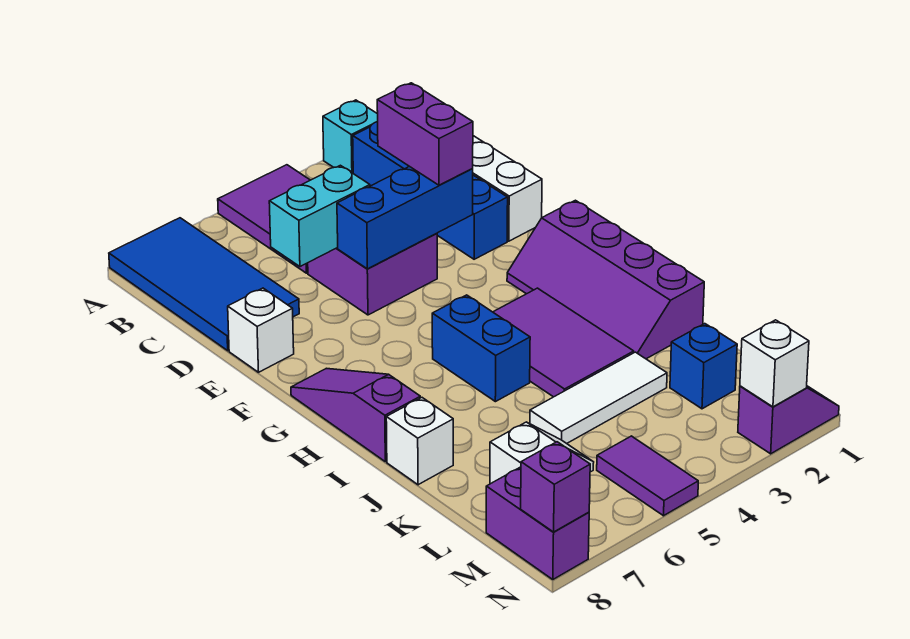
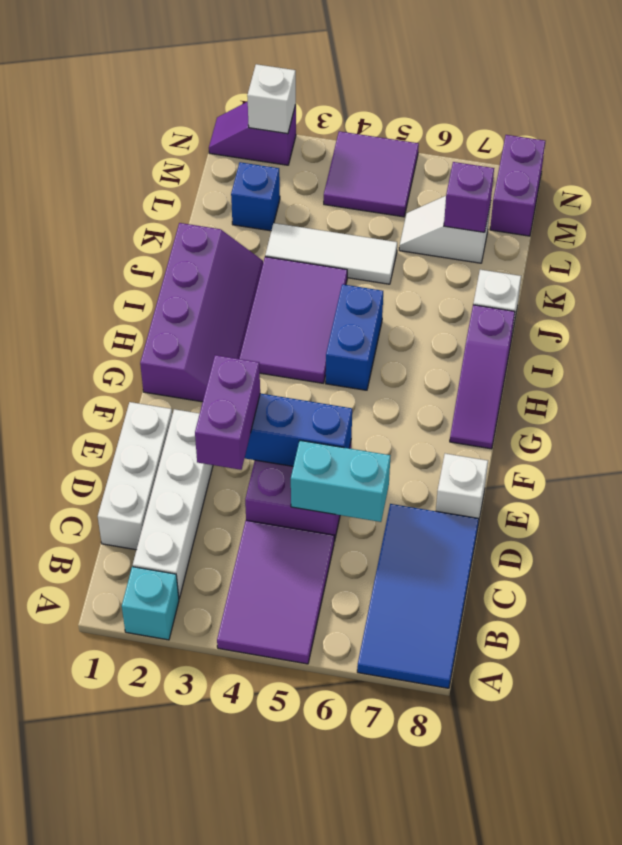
blue 1x4 brick [353,122,508,259] -> white 1x4 brick [133,409,213,598]
purple 1x2 tile [597,436,698,516] -> purple 2x2 tile [324,131,419,217]
purple 1x1 brick [521,442,590,532] -> purple 1x1 brick moved to [444,162,494,232]

